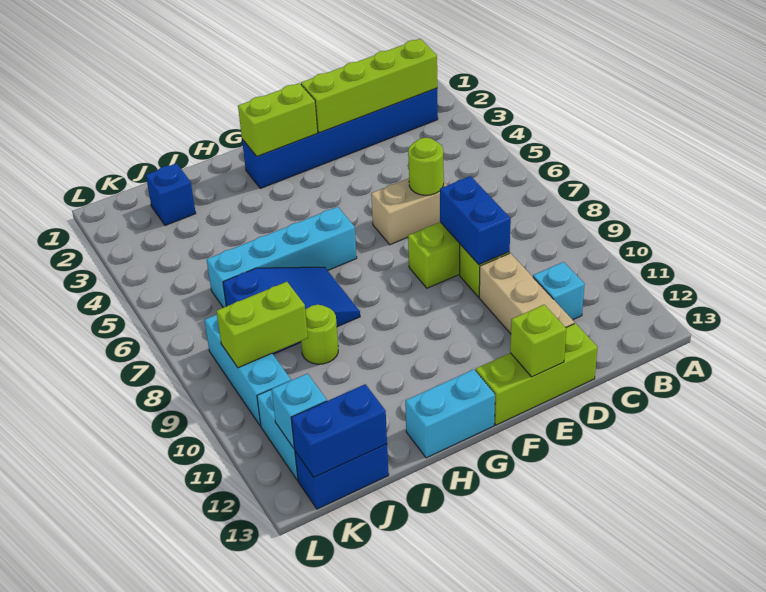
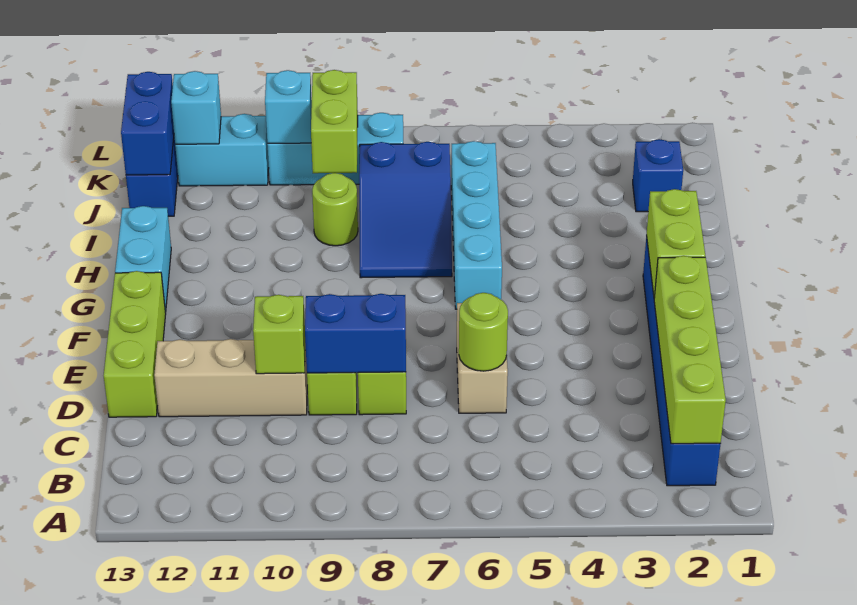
cyan 1x1 brick [533,262,585,320] -> cyan 1x1 brick moved to [265,70,312,143]
lime 1x1 brick [510,305,566,377] -> lime 1x1 brick moved to [253,295,305,374]

